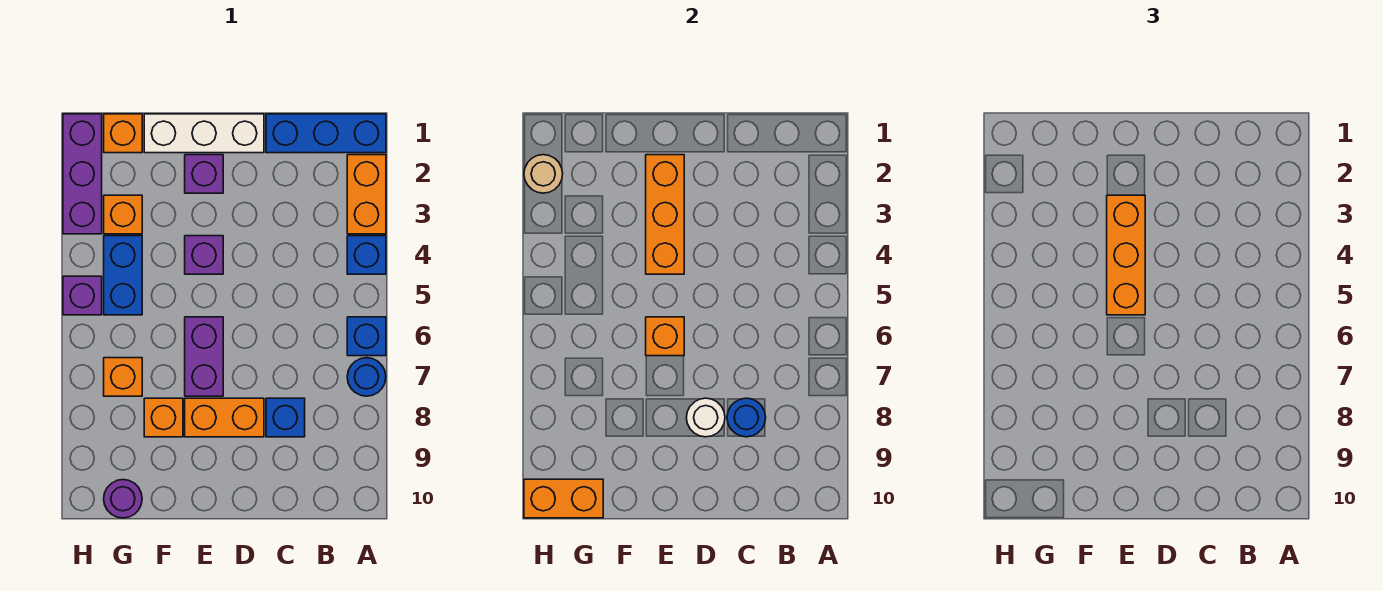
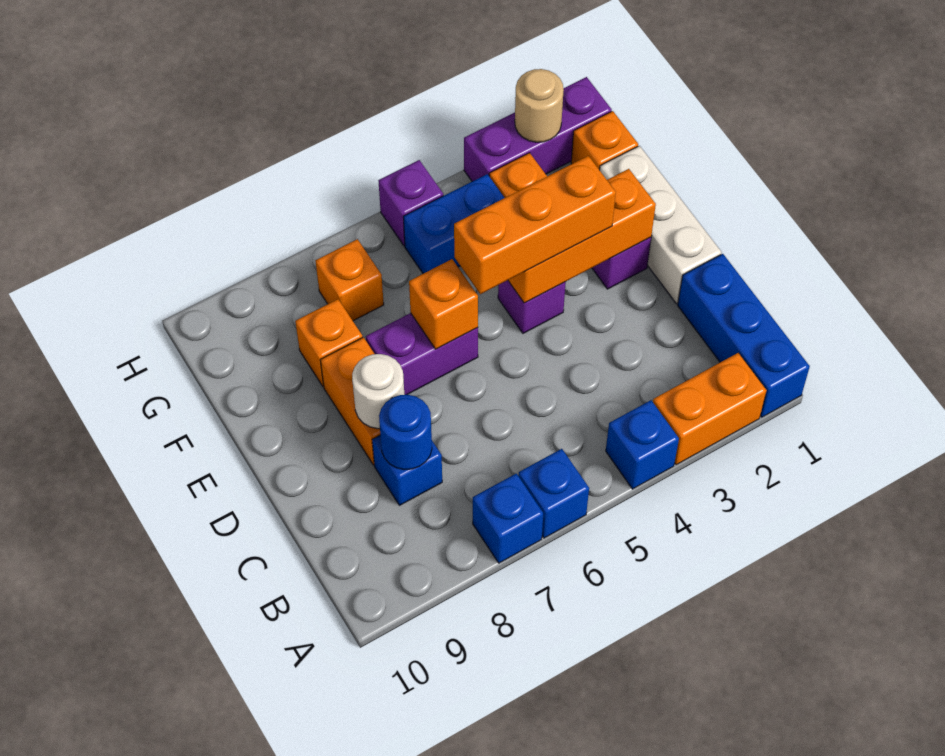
blue 1x1 round brick [347,358,386,396] -> blue 1x1 brick [473,474,543,563]
purple 1x1 round brick [104,480,142,518] -> none
orange 1x2 brick [524,479,603,518] -> none

